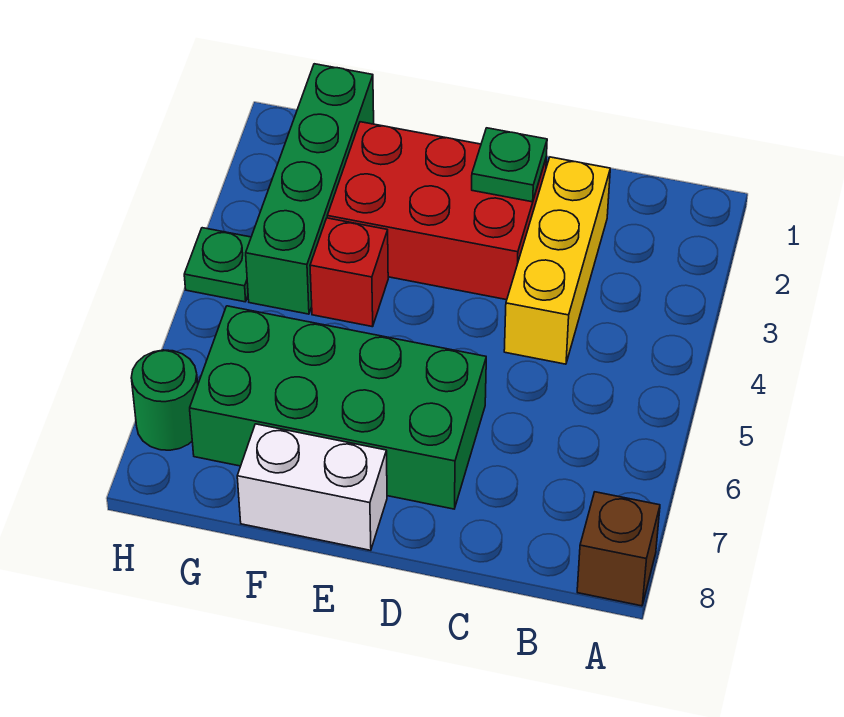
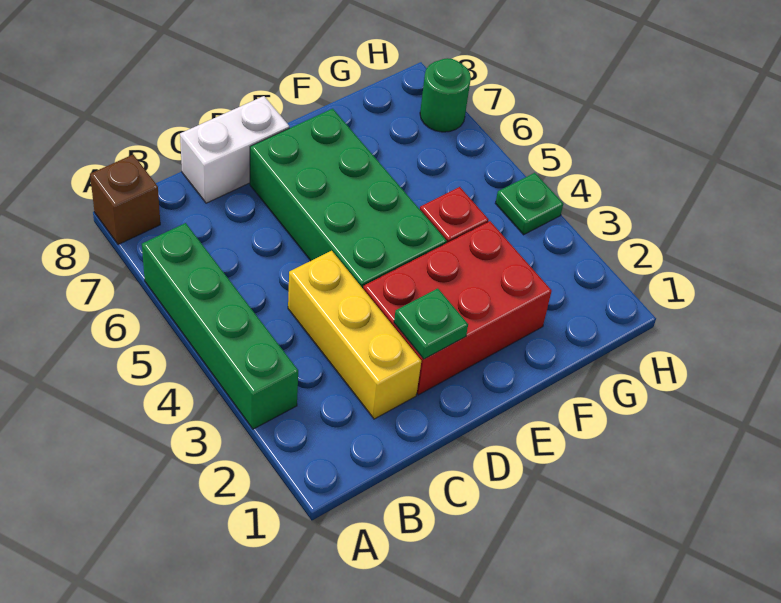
green 2x4 brick [190,306,486,509] -> green 2x4 brick turned to [250,109,447,288]
white 1x2 brick [237,424,387,550] -> white 1x2 brick moved to [180,96,289,203]
green 1x4 brick [246,64,374,314] -> green 1x4 brick moved to [142,223,298,429]

